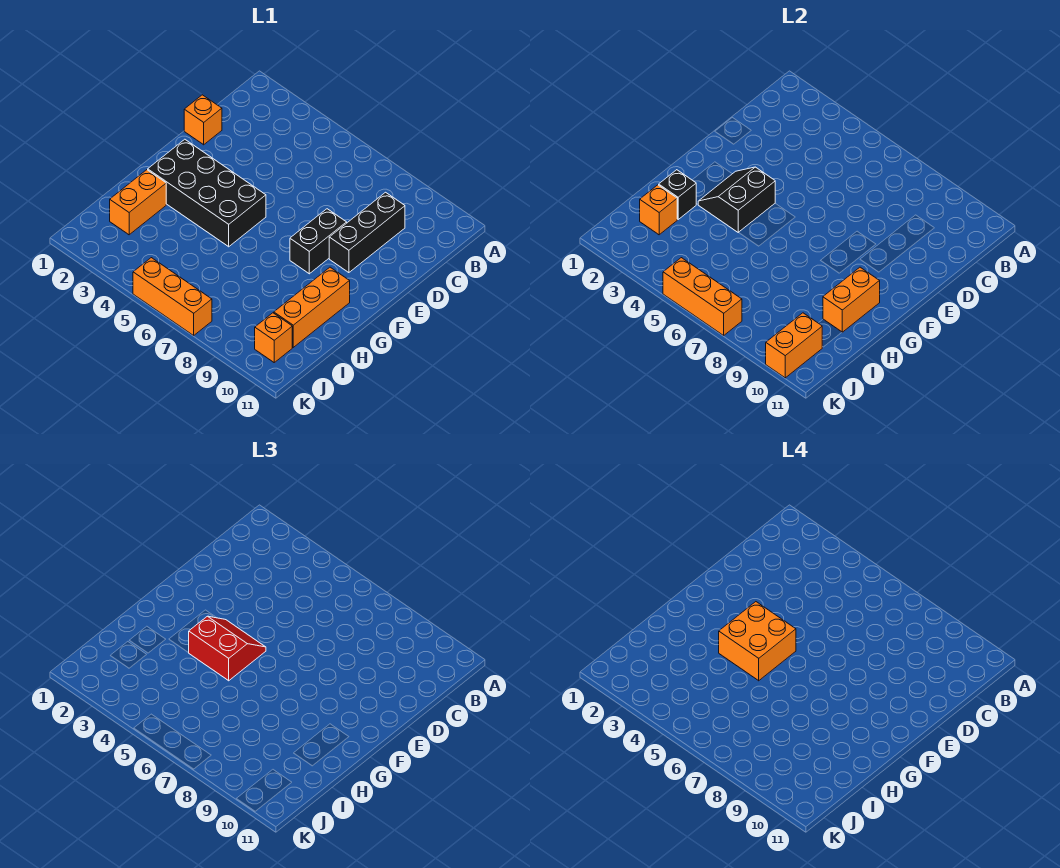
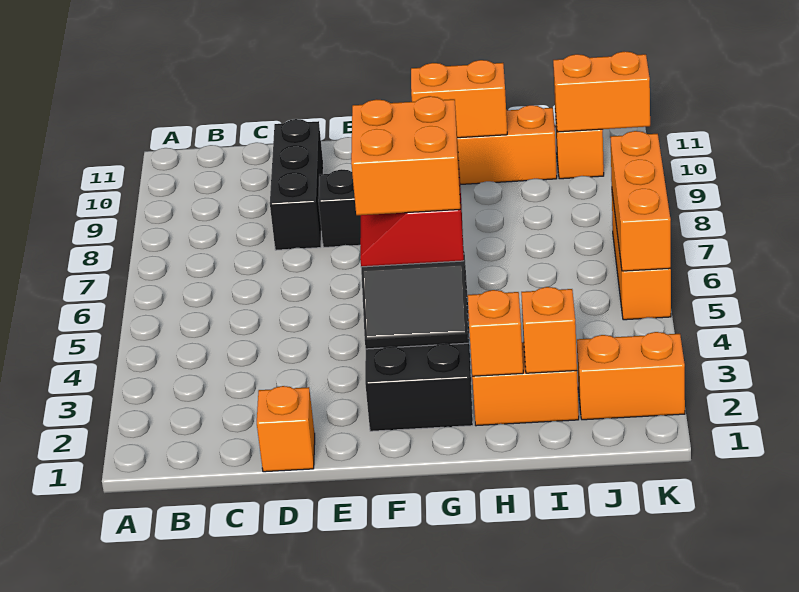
black 1x3 brick [329,192,405,273] -> black 1x3 brick turned to [270,119,324,250]
black 1x1 brick [659,170,696,219] -> orange 1x1 brick [468,290,523,376]
none -> orange 1x2 brick [577,332,685,420]

